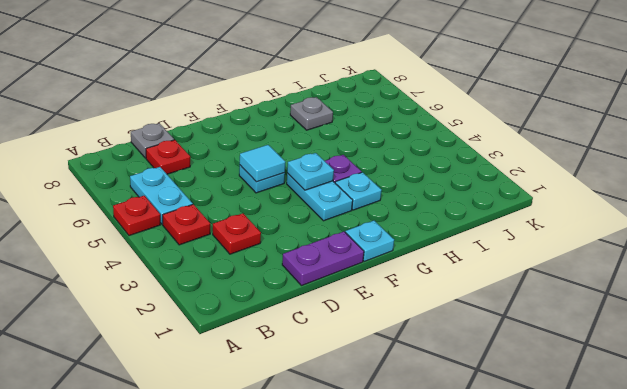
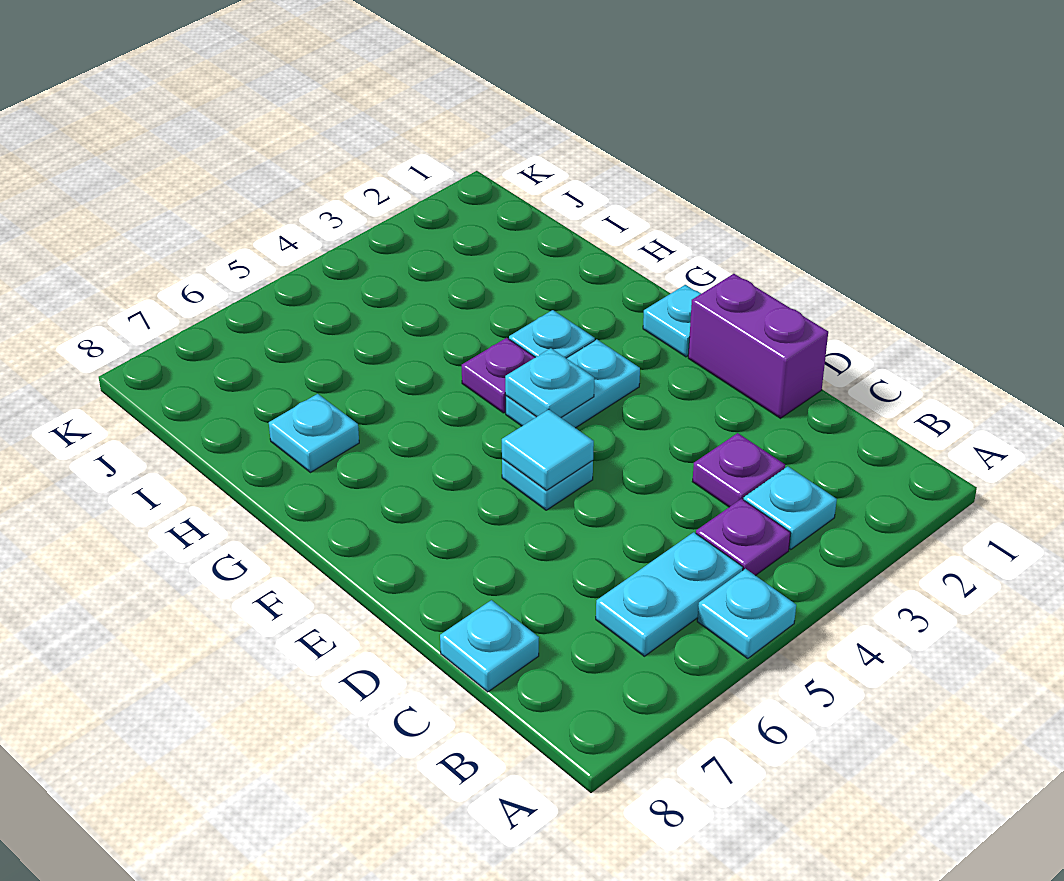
red 1x1 plate [113,196,160,236] -> cyan 1x1 plate [697,569,796,658]
none -> cyan 1x1 plate [744,466,837,550]
red 1x1 plate [163,204,210,245] -> purple 1x1 plate [696,499,791,576]
red 1x1 plate [213,213,261,254] -> purple 1x1 plate [692,433,785,507]
red 1x1 plate [146,140,190,174] -> none
grey 1x1 plate [131,123,174,158] -> cyan 1x1 plate [440,600,539,692]
purple 1x2 plate [282,232,364,286] -> purple 1x2 brick [688,274,828,418]
grey 1x1 plate [290,97,333,130] -> cyan 1x1 plate [269,394,359,473]

